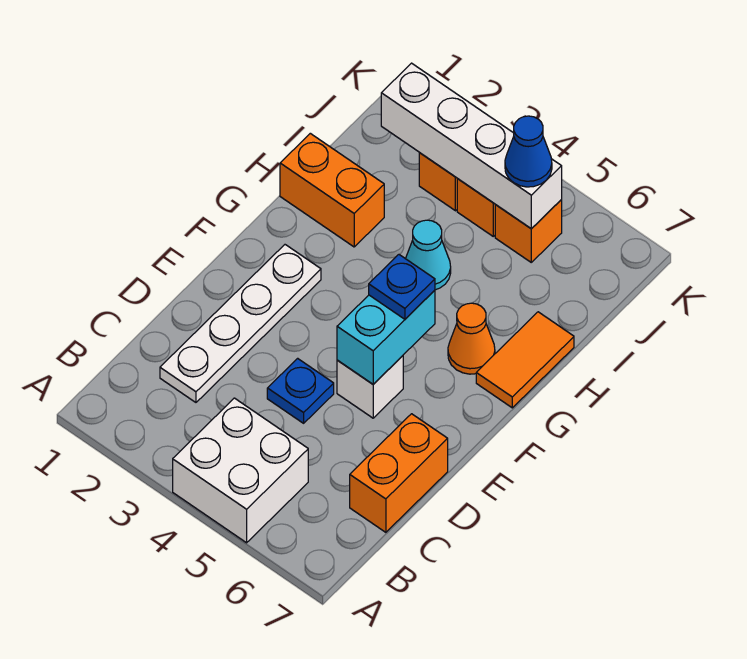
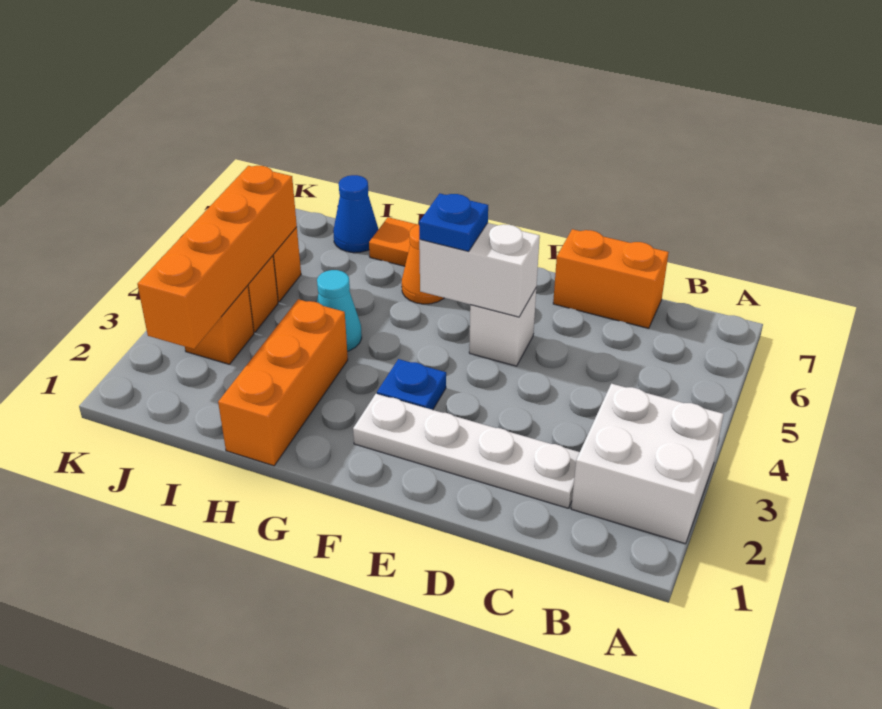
white 2x2 brick [173,398,308,543] -> white 2x2 brick moved to [571,384,724,544]
blue 1x1 plate [267,358,334,423] -> blue 1x1 plate moved to [377,359,446,410]
cyan 1x2 brick [337,290,435,384] -> white 1x2 brick [419,223,540,317]
orange 1x2 brick [280,133,384,247] -> orange 1x3 brick [218,299,348,466]
white 1x4 brick [381,63,562,229] -> orange 1x4 brick [137,166,297,349]
blue 1x1 cone [505,116,552,187] -> blue 1x1 cone moved to [333,175,378,253]

